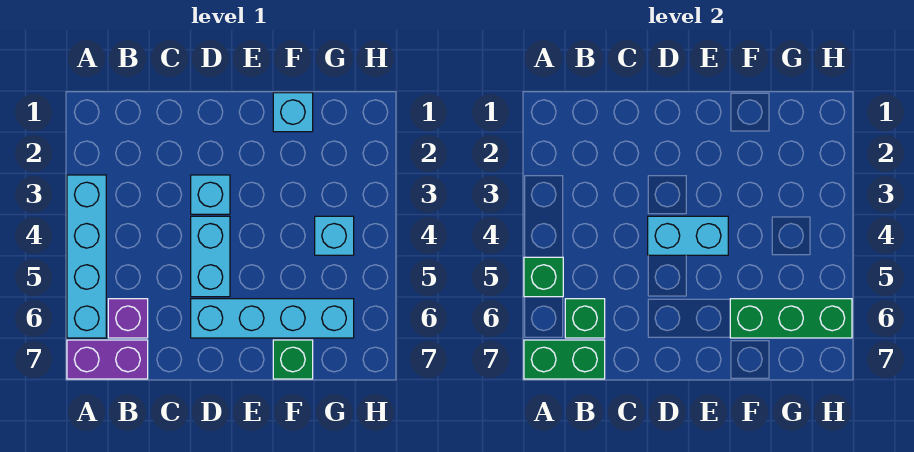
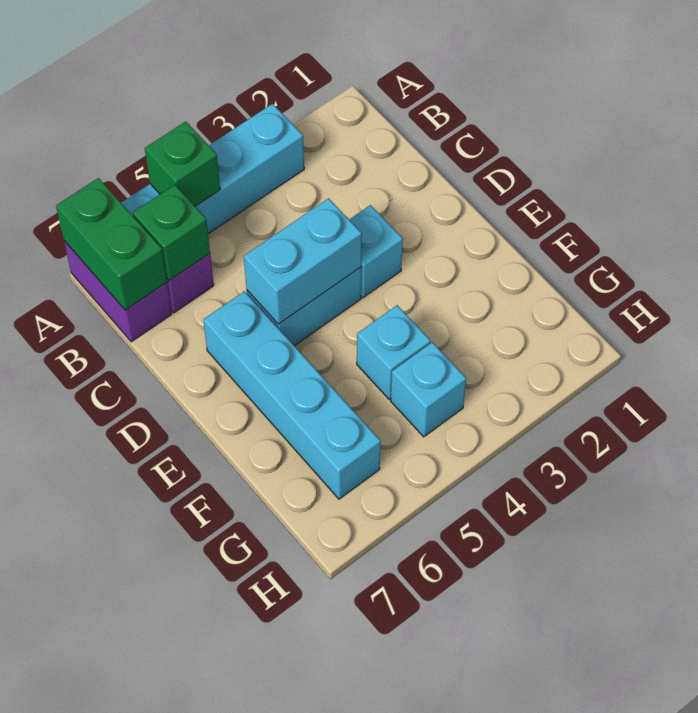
cyan 1x2 brick [648,216,728,255] -> cyan 1x2 brick turned to [244,199,362,324]
cyan 1x1 brick [273,93,313,132] -> cyan 1x1 brick moved to [357,305,430,399]
green 1x3 brick [730,299,852,338] -> none
green 1x1 brick [273,340,313,379] -> none

